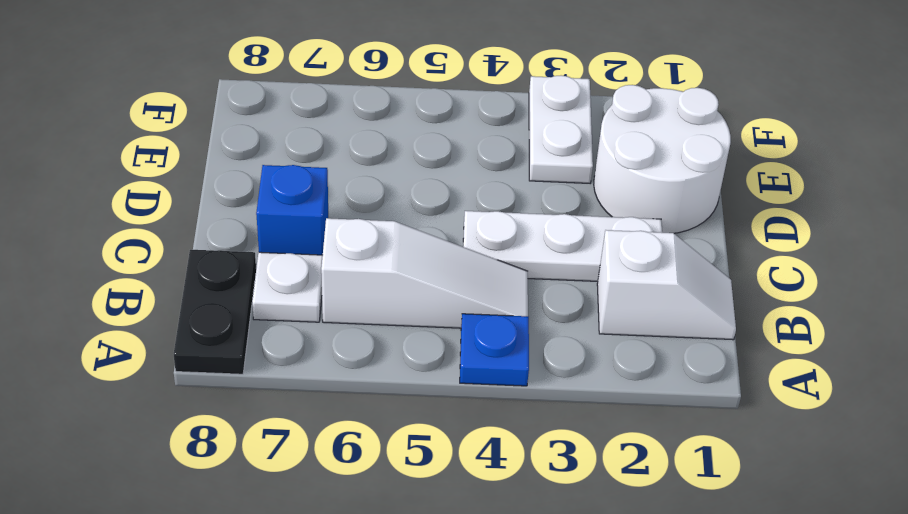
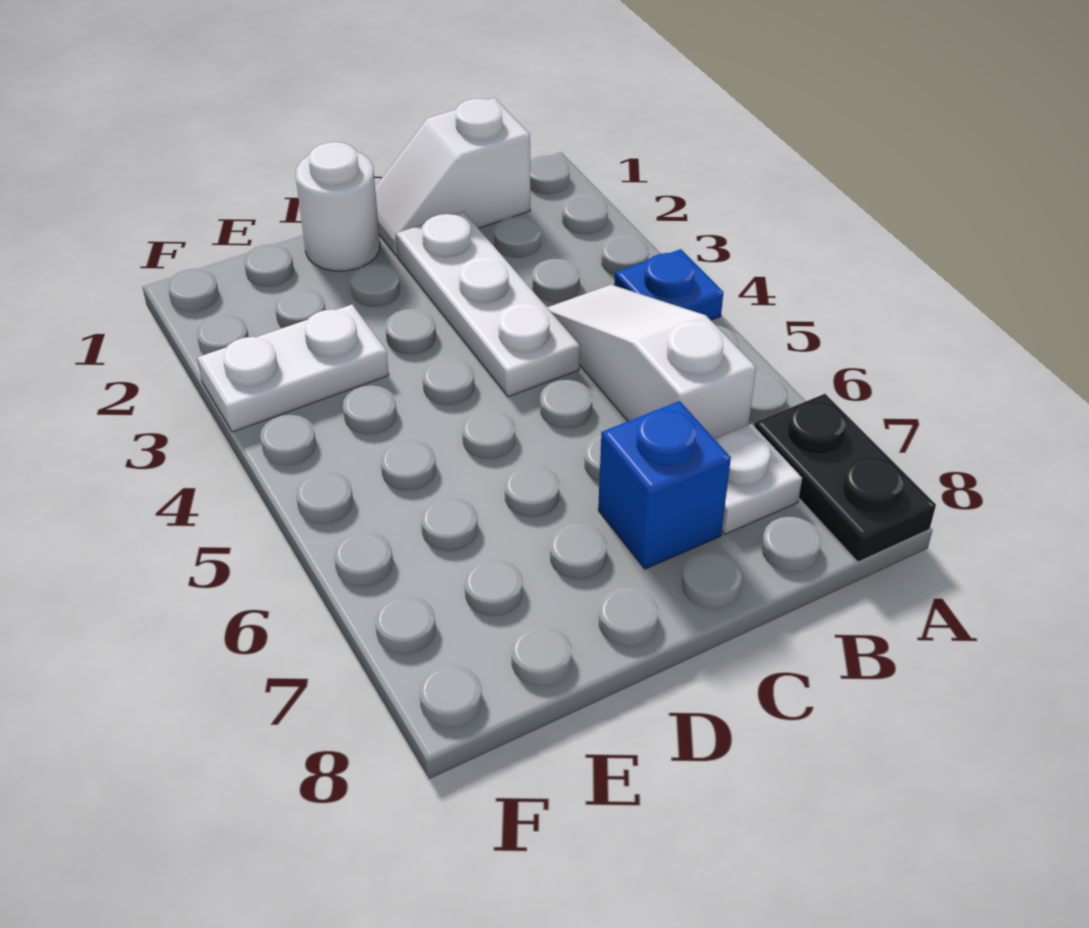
black 1x2 plate [174,250,256,374] -> black 1x2 plate turned to [755,394,936,562]
white 1x2 slope [597,230,736,340] -> white 1x2 slope turned to [375,98,530,256]
white 2x2 round brick [594,85,731,233] -> white 1x1 round brick [296,142,380,271]

